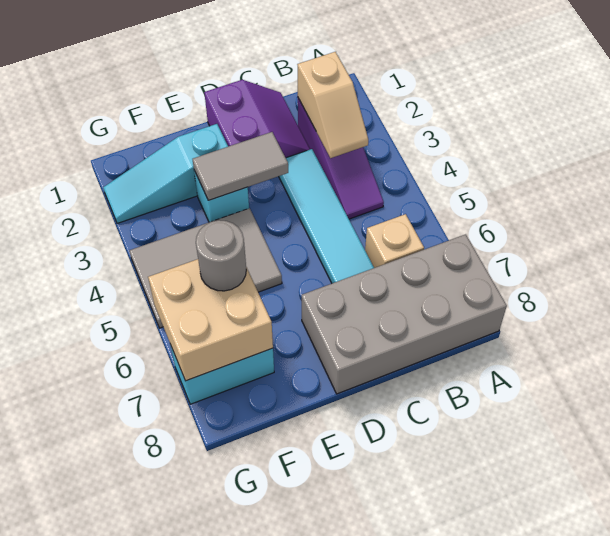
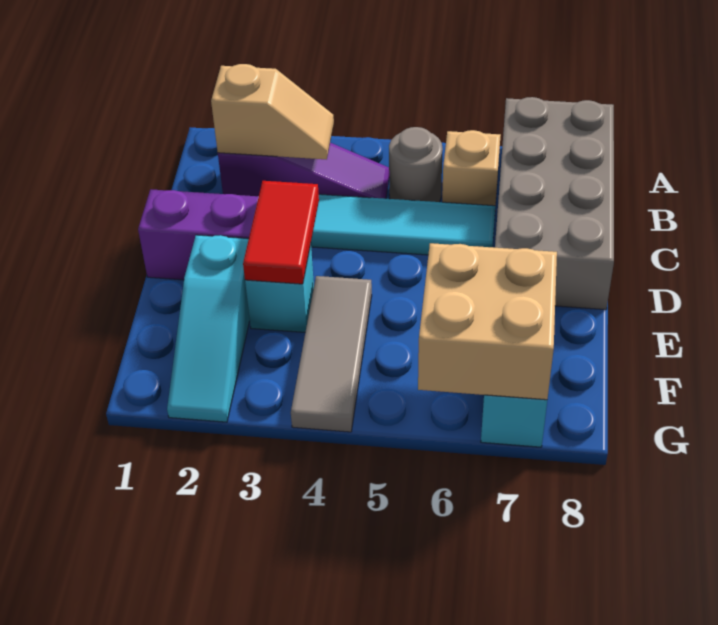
grey 1x2 tile [193,132,288,200] -> red 1x2 tile [243,181,319,284]
grey 2x3 tile [129,208,282,328] -> grey 1x3 tile [291,276,372,432]
grey 1x1 round brick [196,220,246,291] -> grey 1x1 round brick moved to [389,127,443,202]

